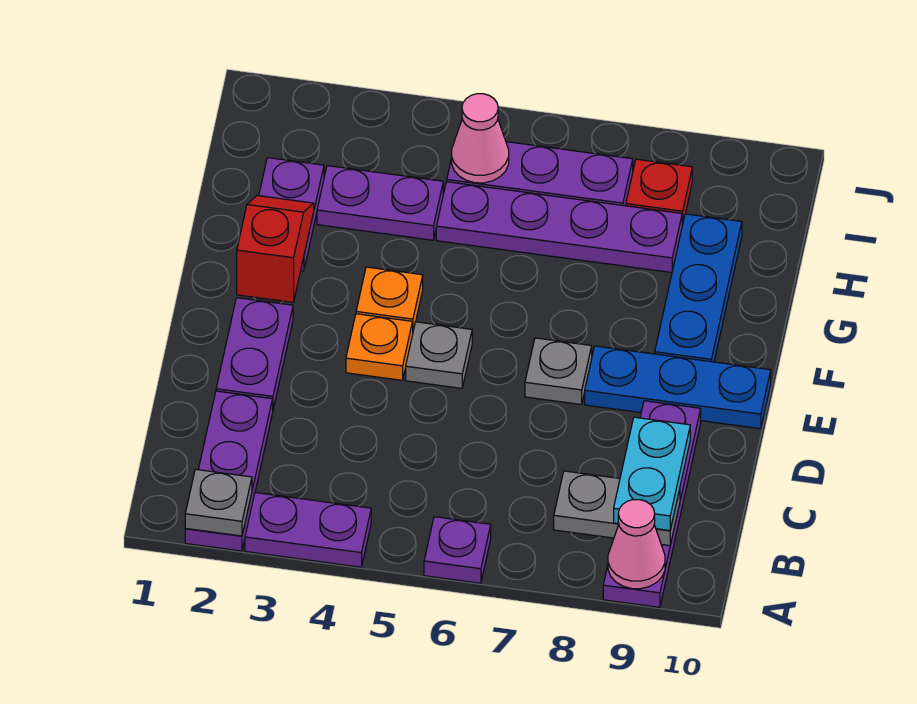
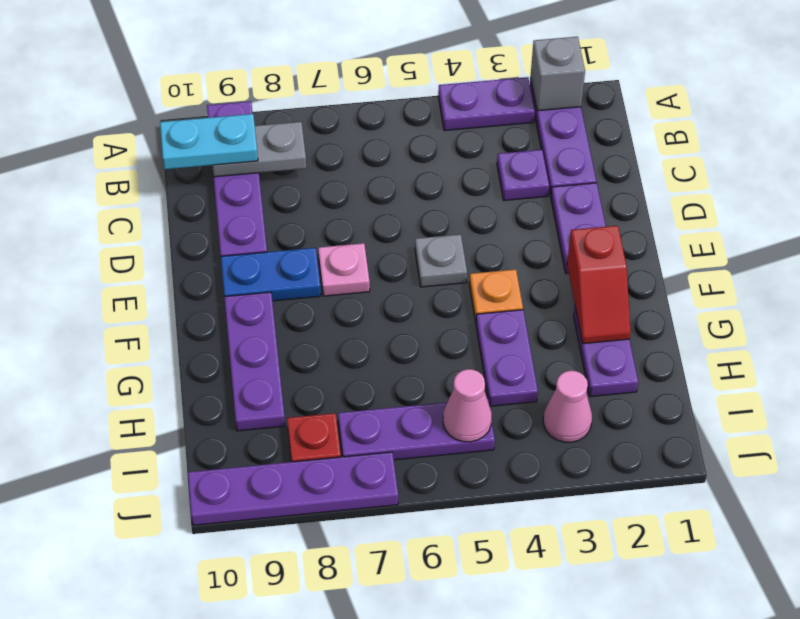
grey 1x1 plate [185,469,252,536] -> grey 1x1 brick [531,37,585,111]
purple 1x1 plate [424,517,491,583] -> purple 1x1 plate moved to [497,150,549,200]
pink 1x1 cone [608,500,665,589] -> pink 1x1 cone moved to [543,371,592,442]
cyan 1x2 plate [614,417,690,531] -> cyan 1x2 plate turned to [160,114,258,169]
orange 1x1 plate [346,314,413,380] -> none
grey 1x1 plate [525,338,592,405] -> pink 1x1 plate [318,243,370,296]
blue 1x3 plate [585,346,771,429] -> blue 1x2 plate [221,248,321,301]
blue 1x3 plate [655,214,742,362] -> purple 1x3 plate [224,292,285,431]
purple 1x2 plate [317,166,443,240] -> purple 1x2 plate turned to [476,310,538,406]
purple 1x4 plate [436,182,682,272] -> purple 1x4 plate moved to [188,452,398,525]

